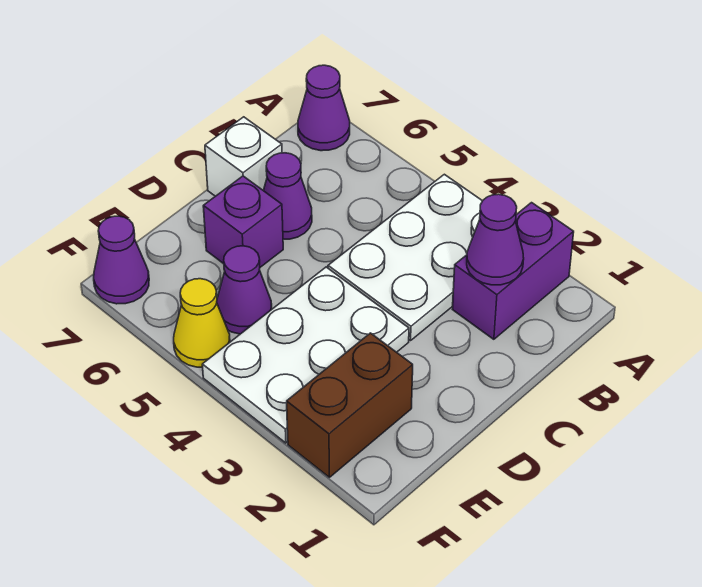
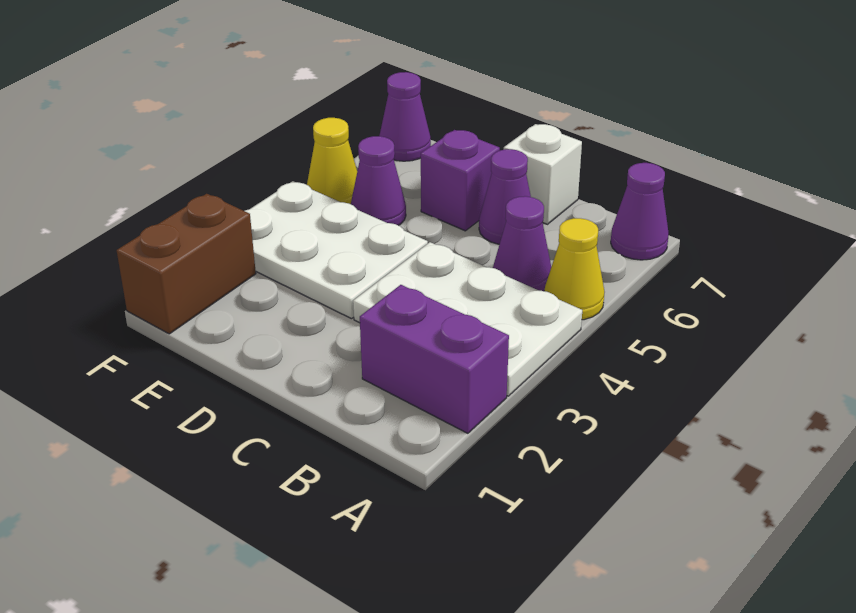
none -> yellow 1x1 cone [544,218,604,320]
purple 1x1 cone [467,194,524,285] -> purple 1x1 cone moved to [493,196,551,291]
brown 1x2 brick [287,333,413,477] -> brown 1x2 brick turned to [117,194,256,334]

